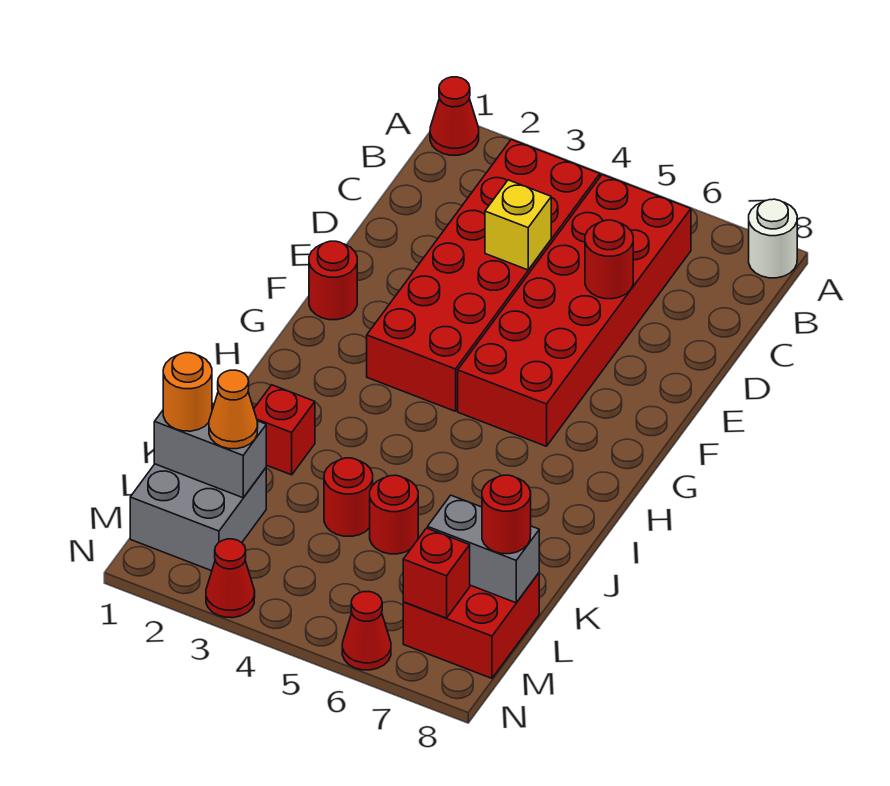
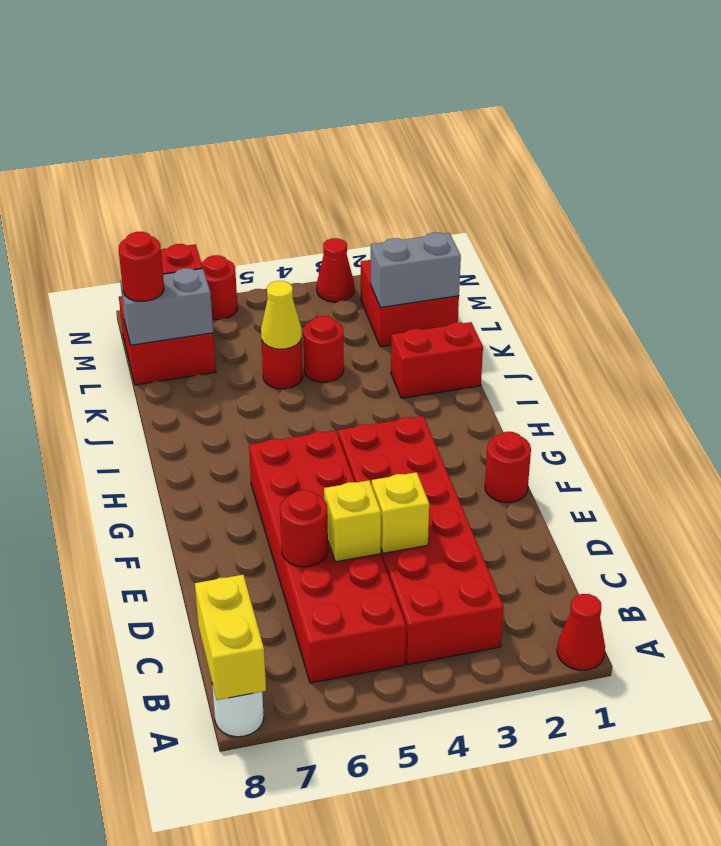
none -> yellow 1x2 brick [195,575,266,700]
none -> yellow 1x1 brick [324,480,381,562]
red 1x1 brick [254,385,315,475] -> red 1x2 brick [391,322,483,398]
none -> yellow 1x1 cone [261,281,302,349]
grey 2x2 brick [130,464,266,571] -> red 2x2 brick [361,260,459,347]
orange 1x1 round brick [163,353,212,431] -> none
orange 1x1 cone [209,370,258,449] -> none
red 1x1 cone [342,592,391,670] -> red 1x1 round brick [202,255,238,320]

